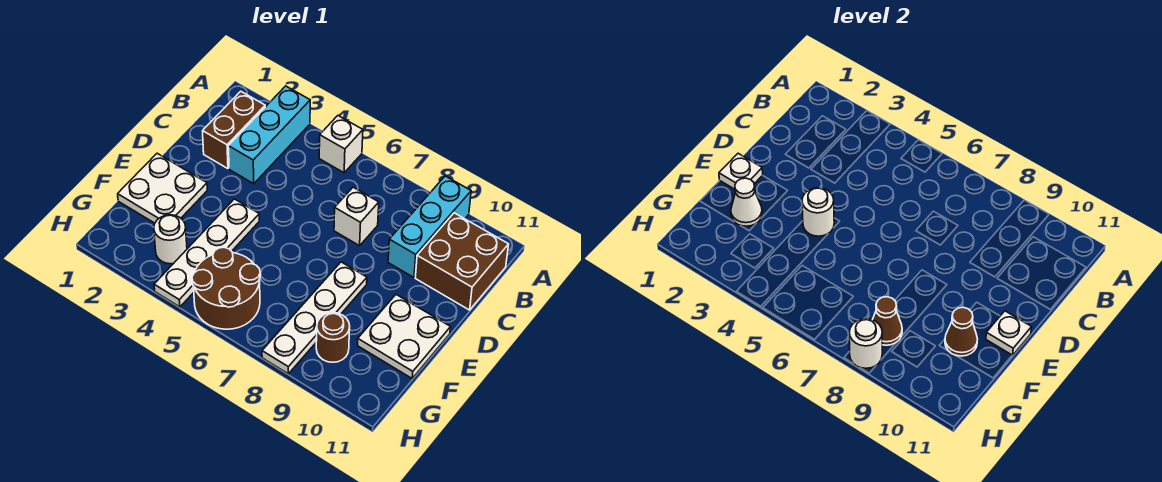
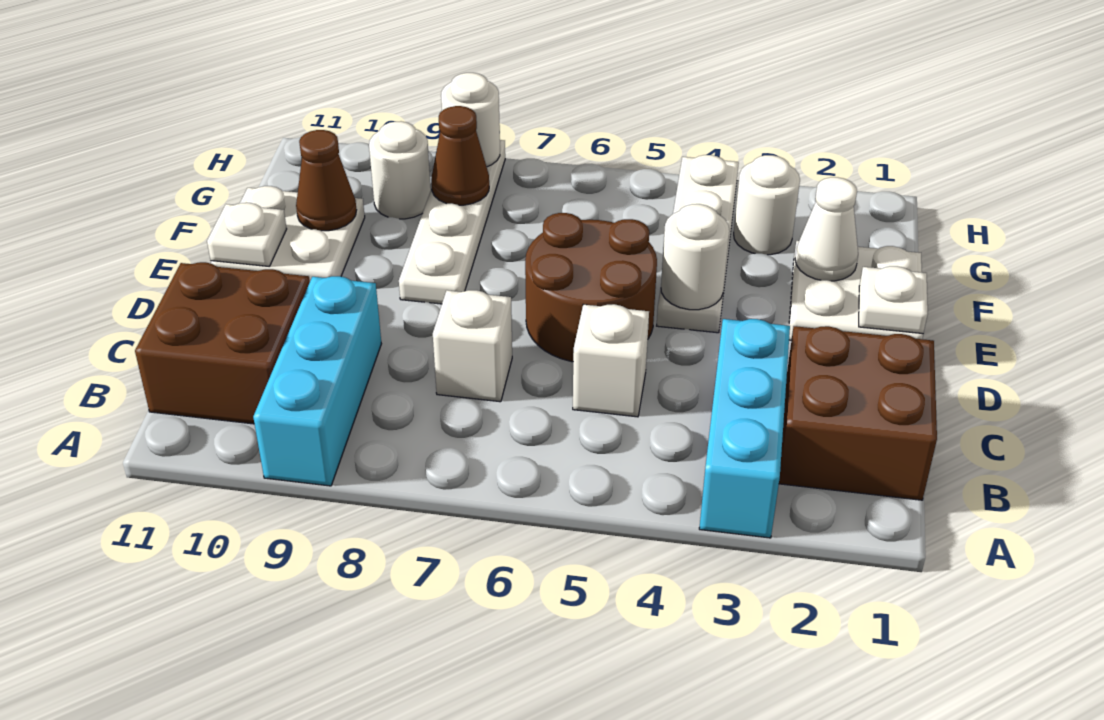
white 1x1 brick [319,116,363,173] -> white 1x1 brick moved to [573,304,649,417]
brown 1x2 brick [203,91,265,169] -> brown 2x2 brick [779,326,937,500]
brown 2x2 round brick [192,247,260,329] -> brown 2x2 round brick moved to [525,213,657,362]
brown 1x1 round brick [316,313,350,362] -> white 1x1 round brick [369,121,431,219]

